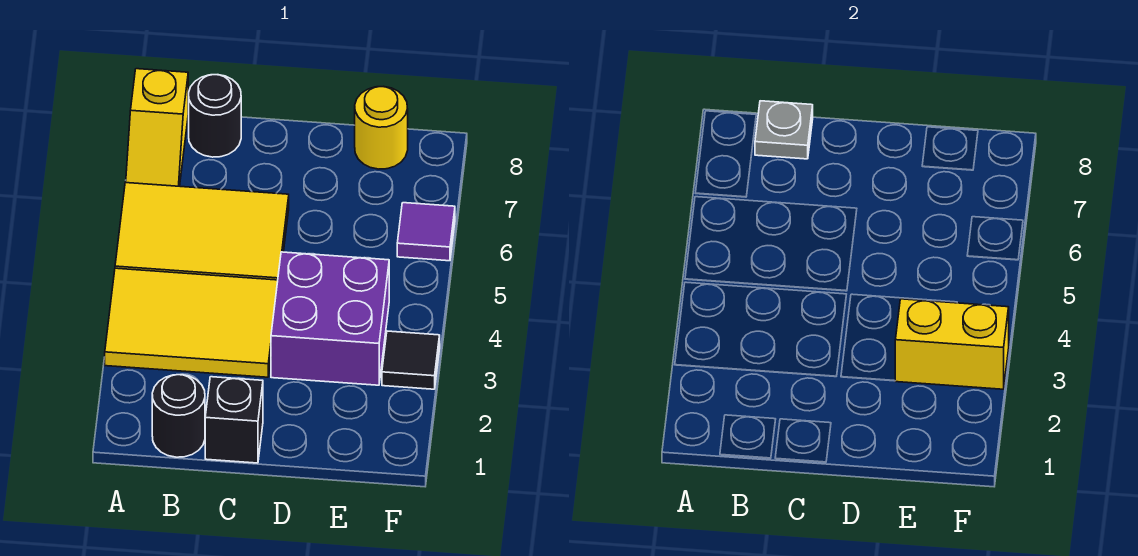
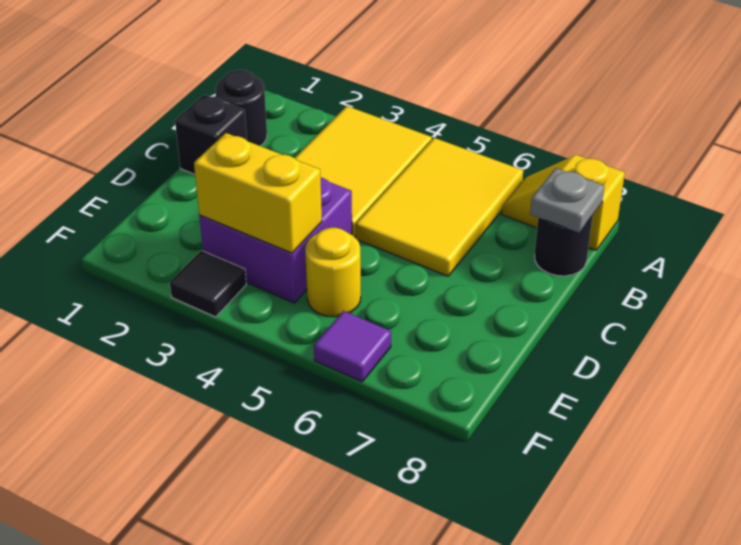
yellow 1x2 brick [895,299,1009,389] -> yellow 1x2 brick turned to [194,133,322,253]
yellow 1x1 round brick [355,87,408,169] -> yellow 1x1 round brick moved to [305,228,361,317]

